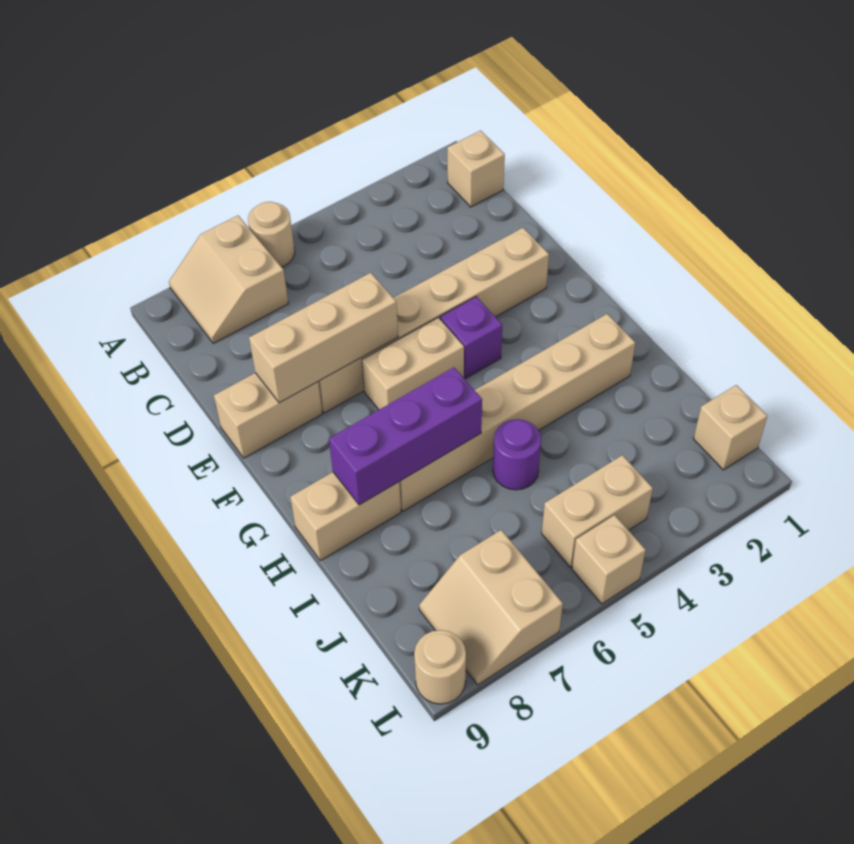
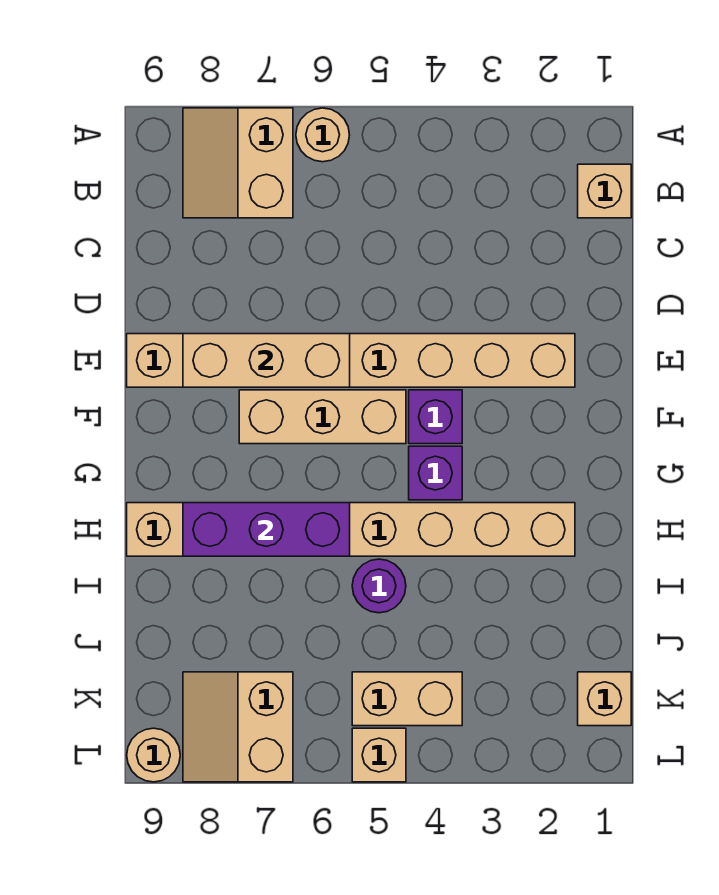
tan 1x2 brick [362,318,464,410] -> tan 1x3 brick [239,390,406,444]
none -> purple 1x1 brick [409,446,462,500]

